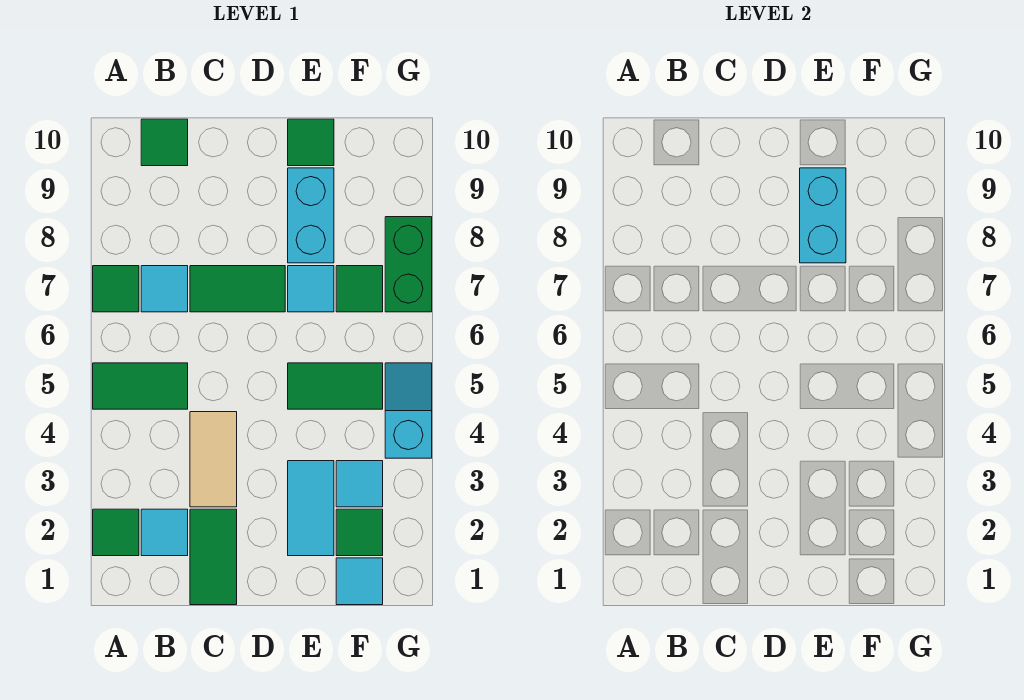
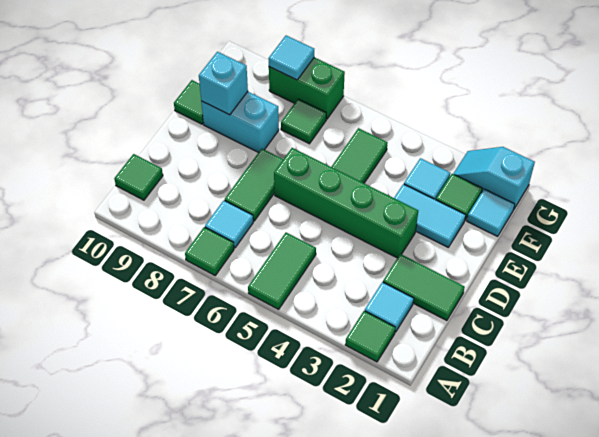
tan 1x2 tile [190,412,237,507] -> none
none -> green 1x4 brick [274,148,418,258]
cyan 1x1 tile [288,266,334,312] -> cyan 1x1 tile moved to [268,36,314,80]
cyan 1x2 brick [800,168,846,263] -> cyan 1x1 brick [199,52,248,115]
cyan 1x2 slope [385,363,432,458] -> cyan 1x2 slope moved to [453,147,535,210]

